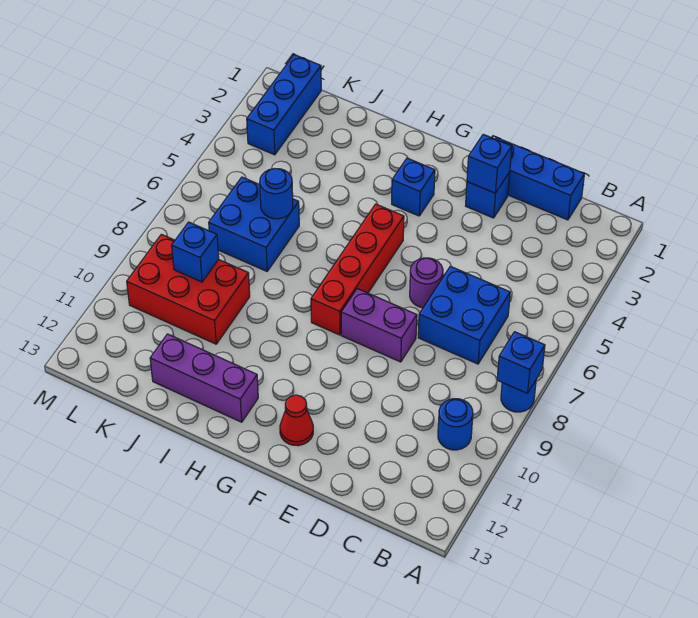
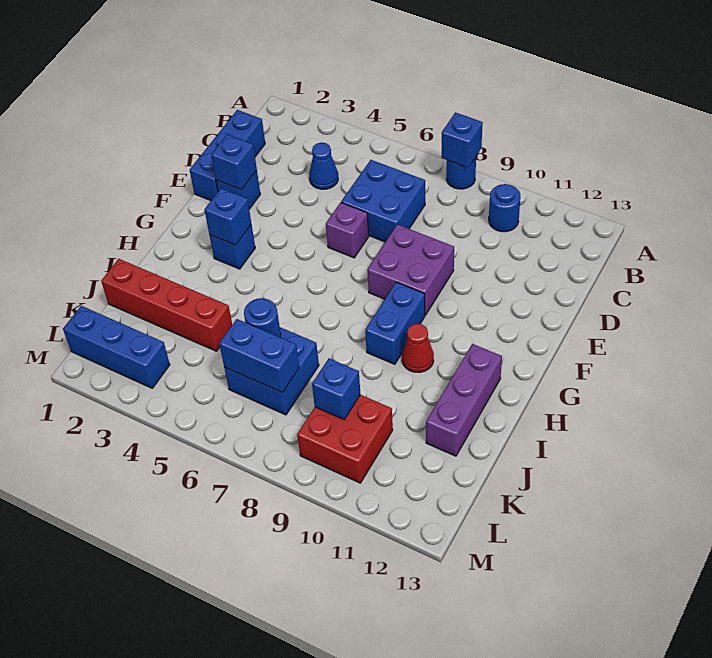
none -> blue 1x1 cone [309,142,338,189]
purple 1x1 round brick [410,258,443,308] -> purple 1x1 brick [326,202,369,258]
purple 1x2 brick [341,289,417,362] -> purple 2x2 brick [367,225,454,315]
red 1x1 cone [280,395,313,446] -> red 1x1 cone moved to [402,324,434,372]
none -> blue 1x1 brick [205,188,251,245]
red 1x4 brick [311,204,404,335] -> red 1x4 brick moved to [101,259,232,351]
none -> blue 1x2 brick [365,282,425,364]
red 2x3 brick [127,234,250,344] -> red 2x2 brick [297,395,393,483]
none -> blue 1x2 brick [219,319,299,393]

